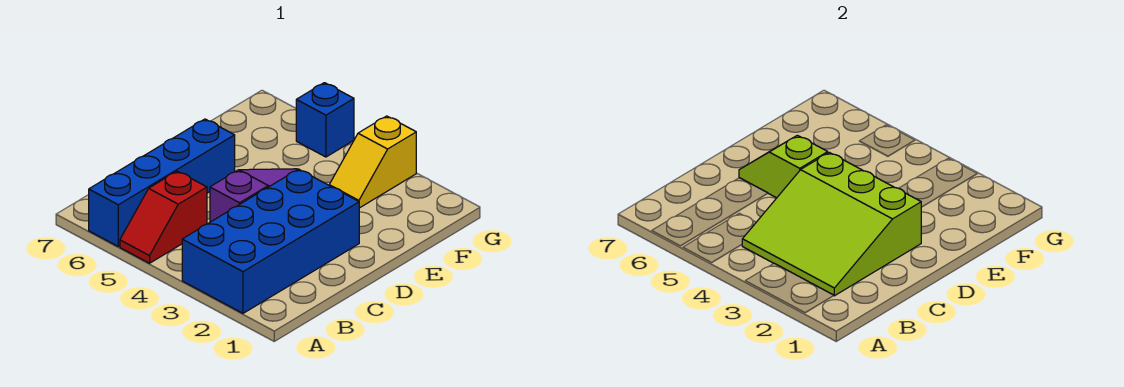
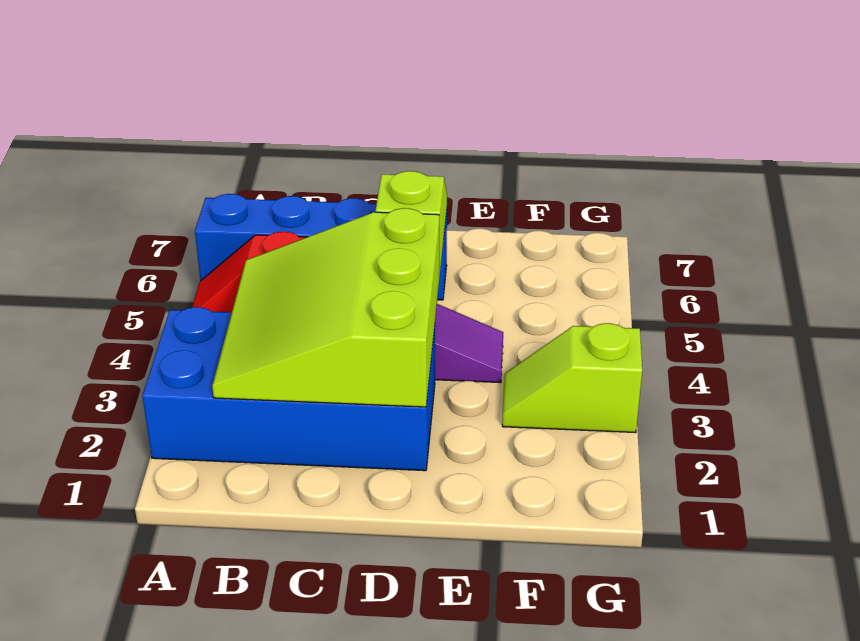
yellow 1x2 slope [329,116,416,208] -> lime 1x2 slope [502,323,642,433]
blue 1x1 brick [296,83,354,157] -> none

